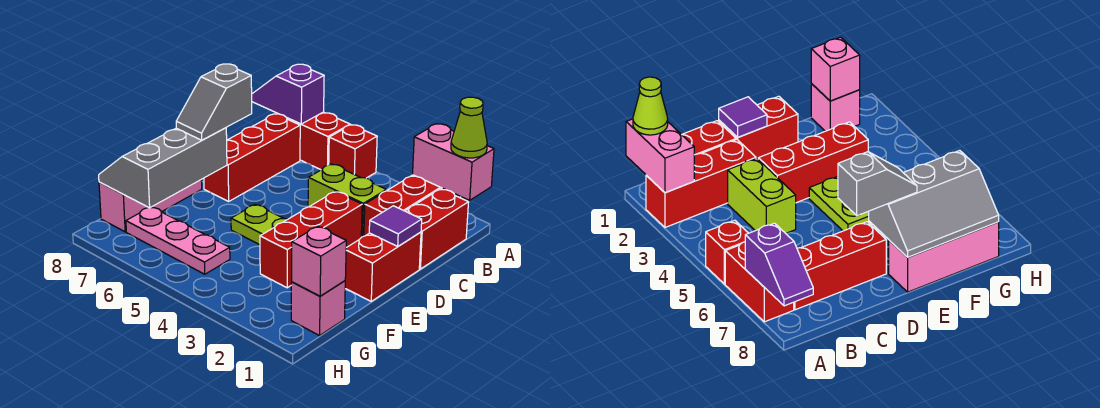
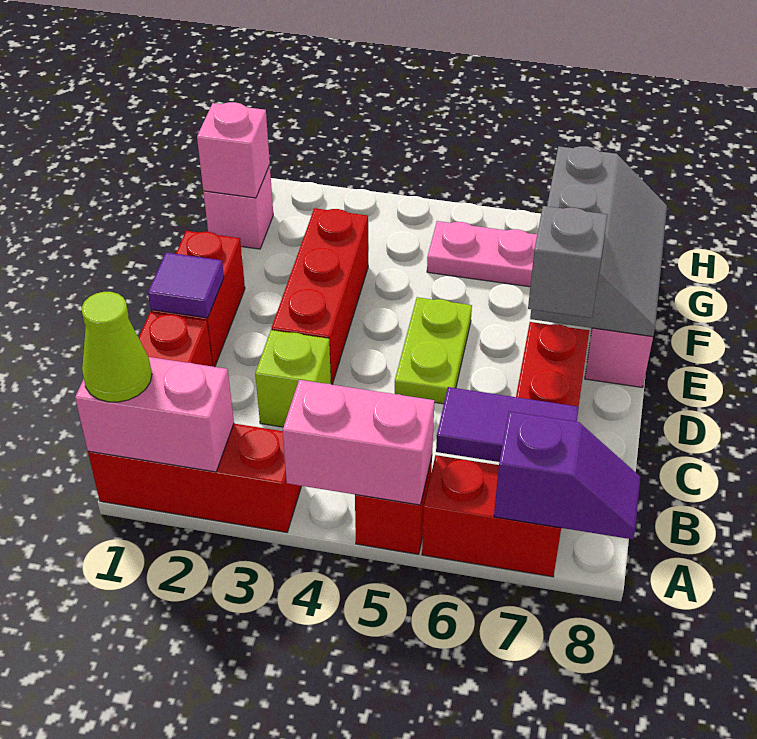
red 1x3 brick [364,175,461,236] -> red 1x3 brick turned to [88,424,301,532]
none -> pink 1x2 brick [283,380,435,505]
none -> purple 1x2 tile [436,387,579,462]
lime 1x2 brick [308,164,386,237] -> lime 1x1 brick [255,330,331,427]
lime 1x2 plate [231,204,288,245] -> lime 1x2 plate turned to [395,297,472,404]

